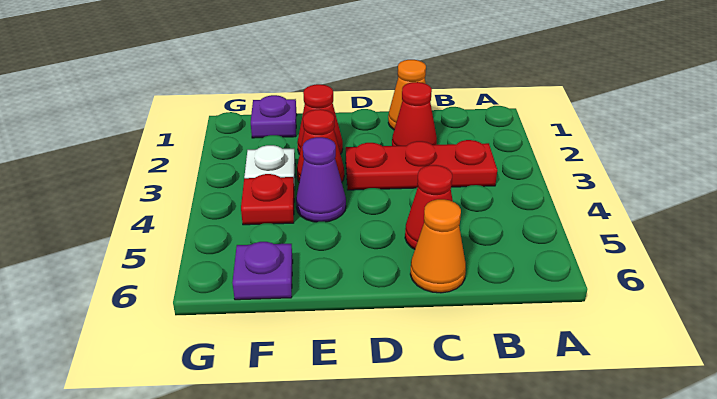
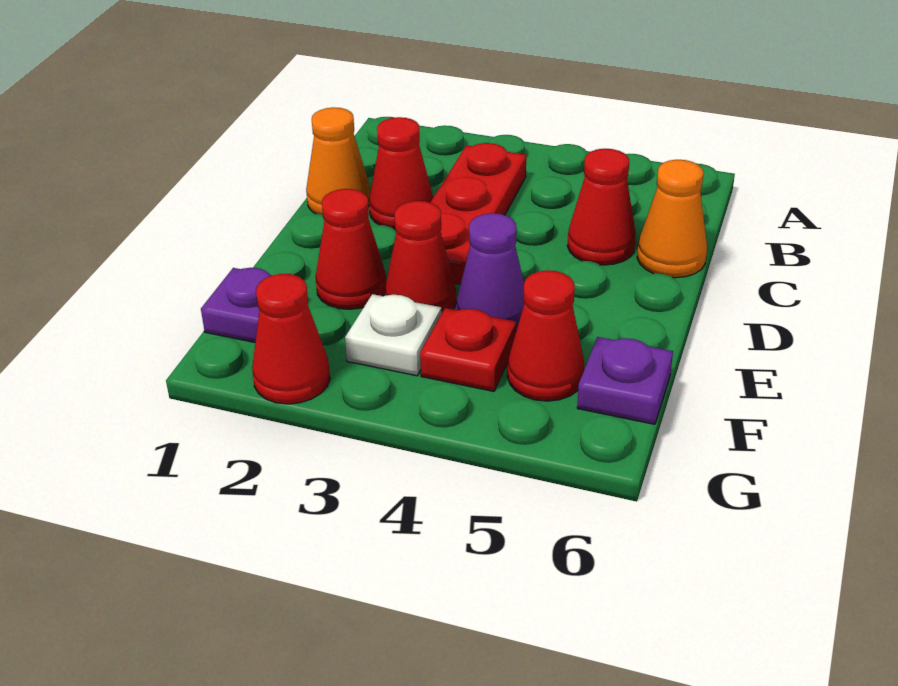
none -> red 1x1 cone [507,270,585,401]
none -> red 1x1 cone [252,274,330,404]

